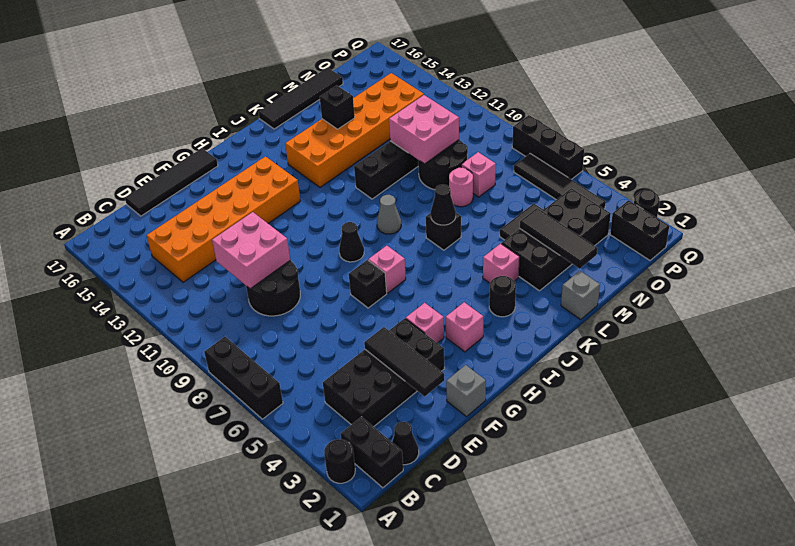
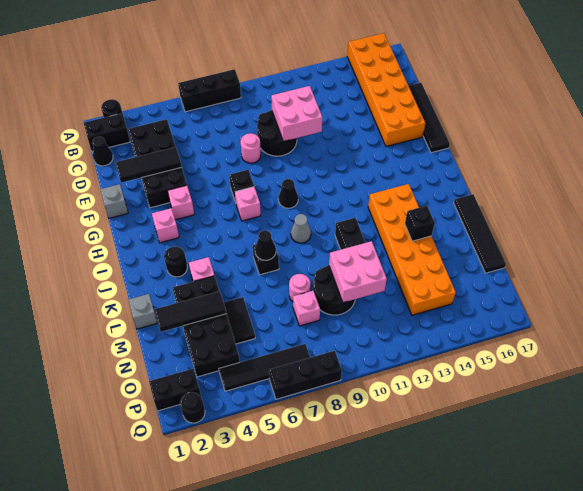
orange 2x6 brick [147,156,300,282] -> orange 2x6 brick moved to [347,33,425,146]
none -> pink 1x1 round brick [240,133,261,163]

